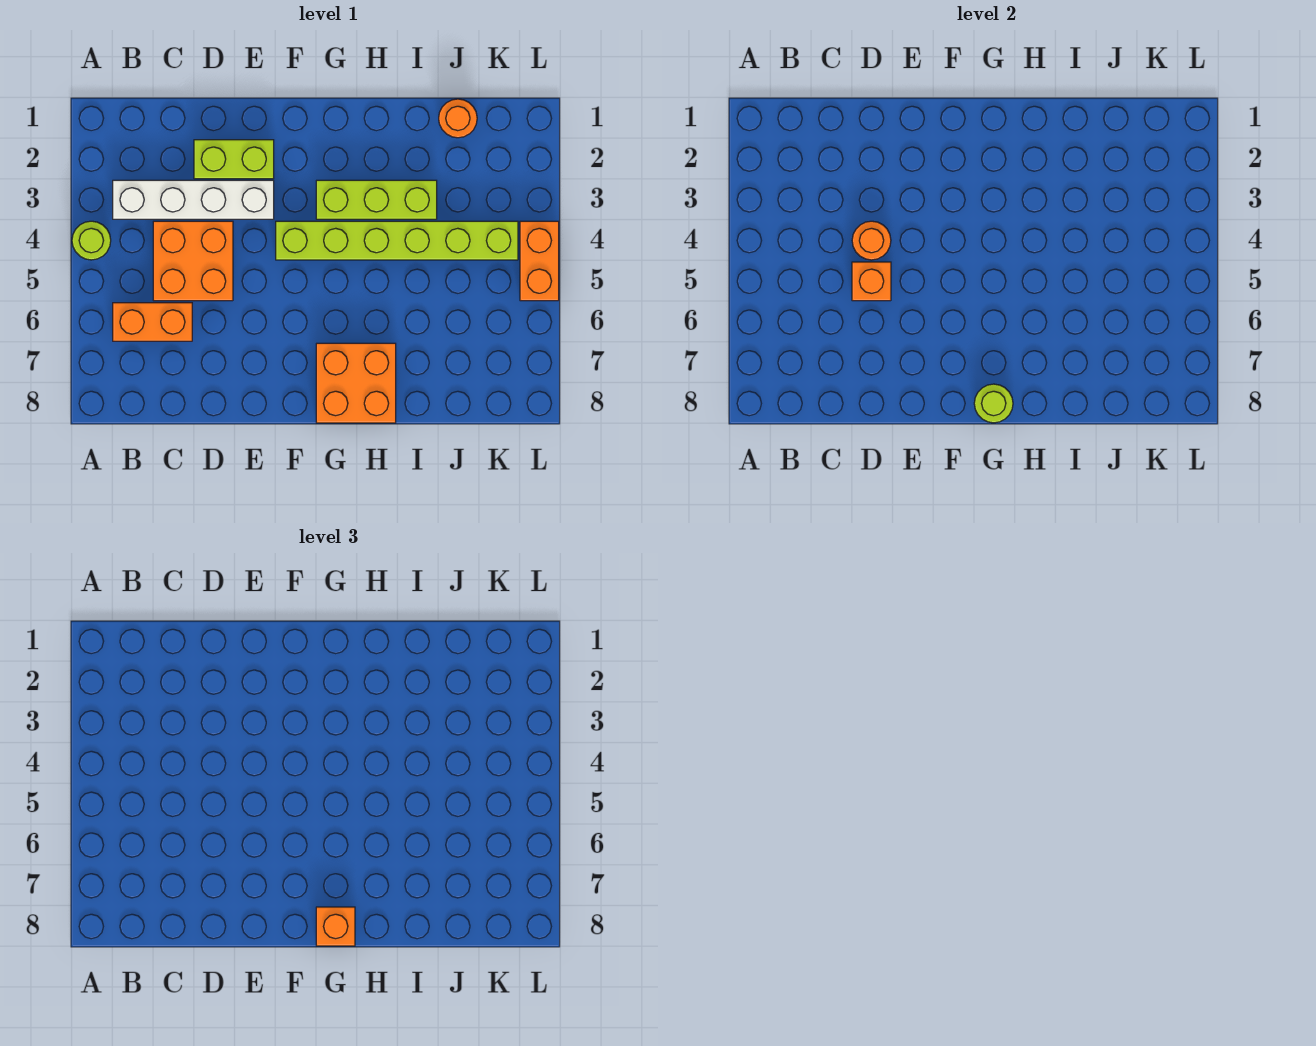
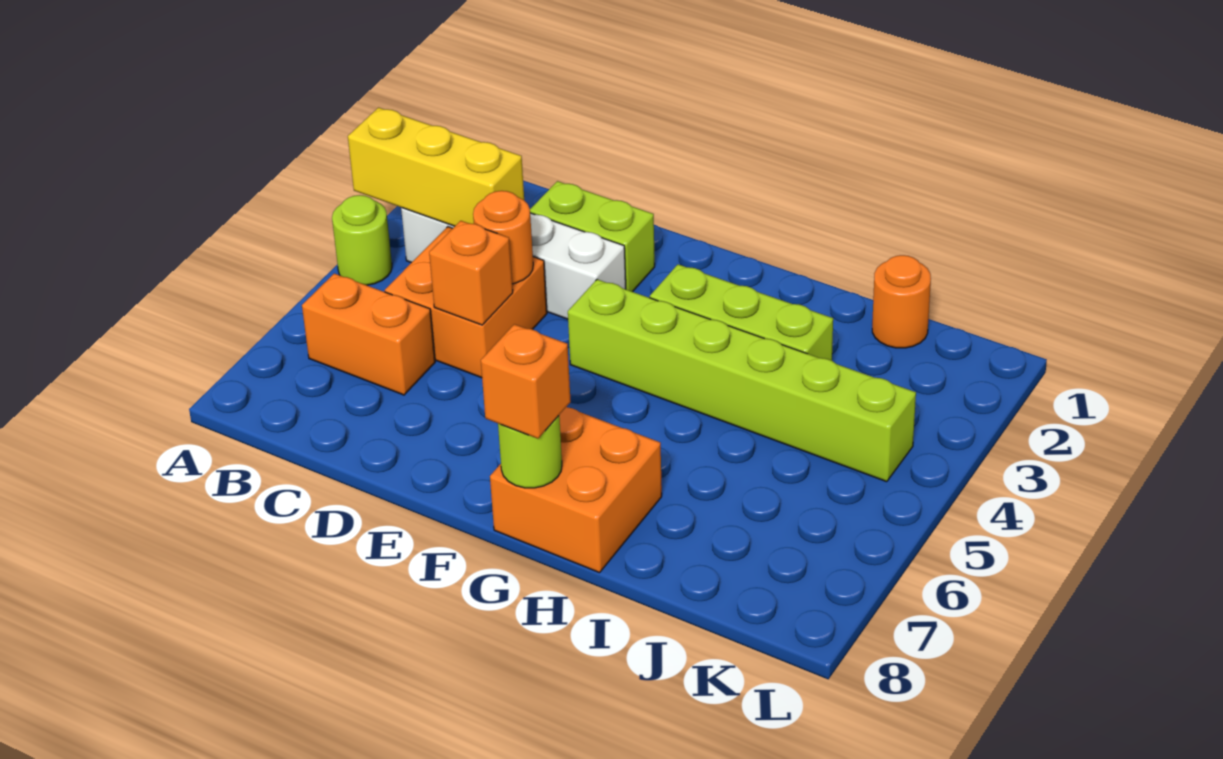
none -> yellow 1x3 brick [348,108,524,226]
orange 1x2 brick [520,221,559,301] -> none

